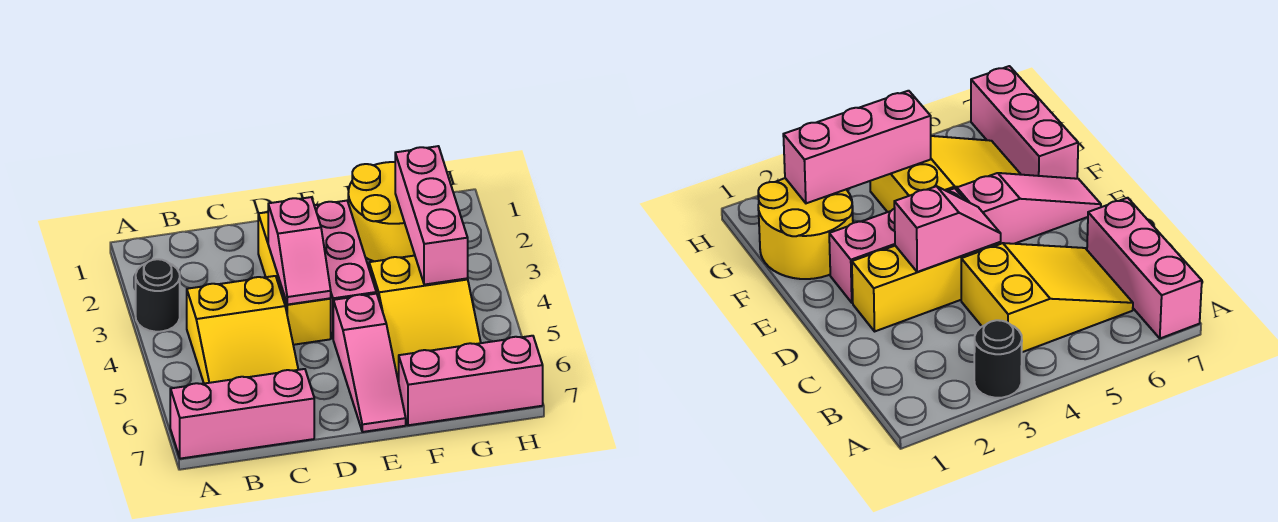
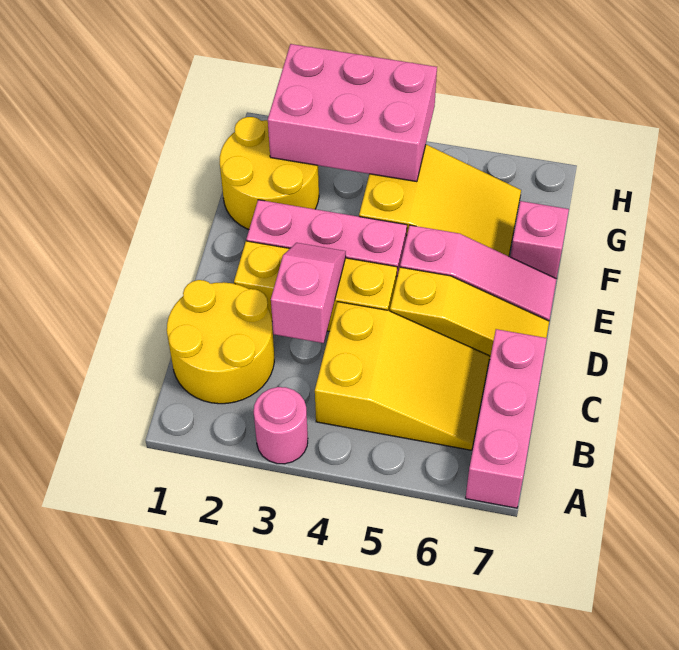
black 1x1 round brick [136,259,180,332] -> pink 1x1 round brick [254,387,308,464]
none -> yellow 2x2 round brick [167,280,274,404]
pink 1x2 slope [268,197,331,305] -> pink 1x2 slope turned to [271,243,346,343]
none -> yellow 1x3 slope [390,267,549,360]
pink 1x3 brick [399,336,543,425] -> pink 1x1 brick [510,201,569,279]
pink 1x3 brick [395,146,468,285] -> pink 2x3 brick [268,44,437,182]

